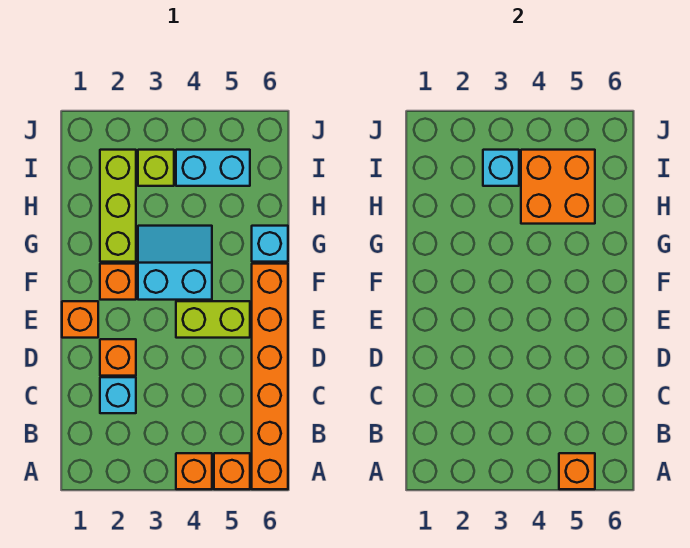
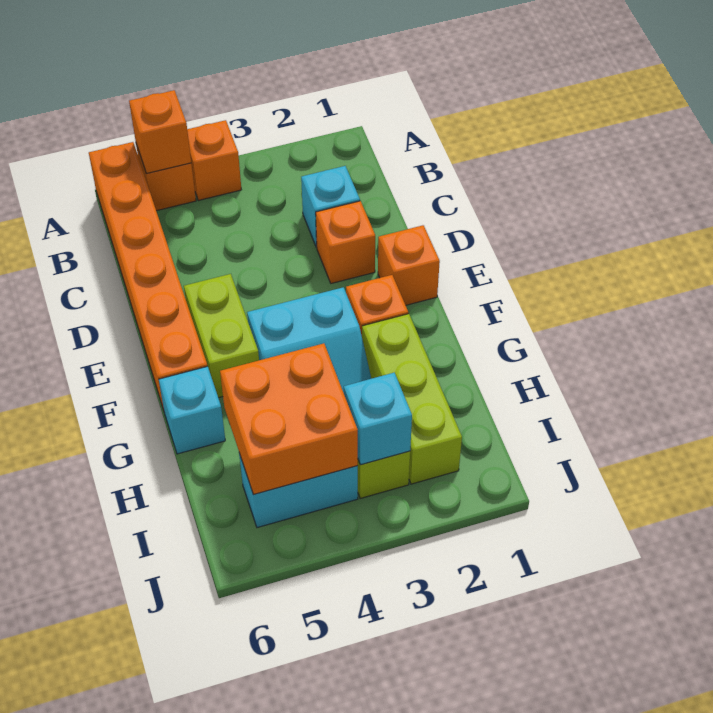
lime 1x2 brick [176,301,250,338] -> lime 1x2 brick turned to [184,274,259,398]

